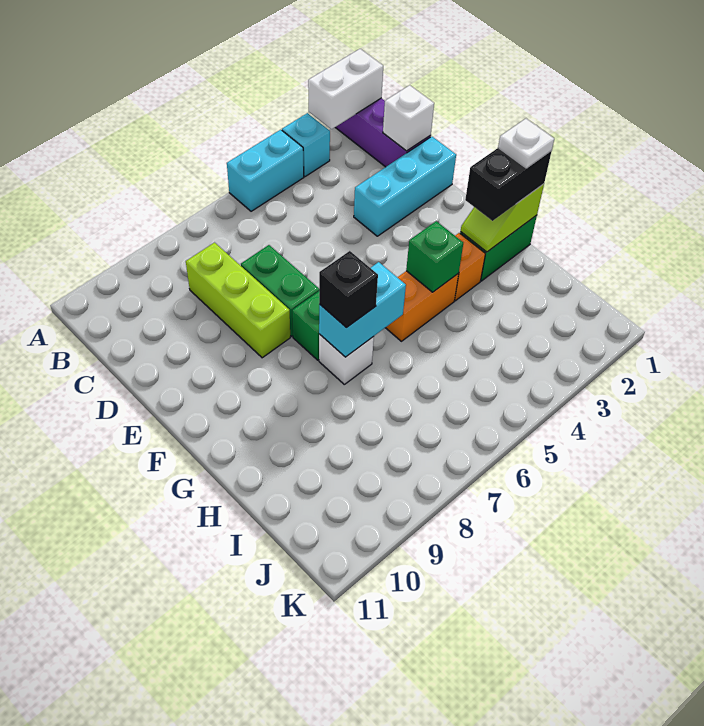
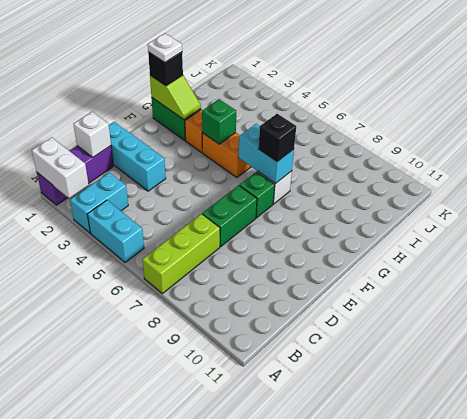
cyan 1x1 brick [282,113,330,177] -> cyan 1x2 brick [70,173,128,233]
lime 1x3 brick [186,243,290,358] -> lime 1x3 brick moved to [143,214,220,294]
black 1x2 brick [465,148,552,221] -> black 1x1 brick [148,52,183,86]

